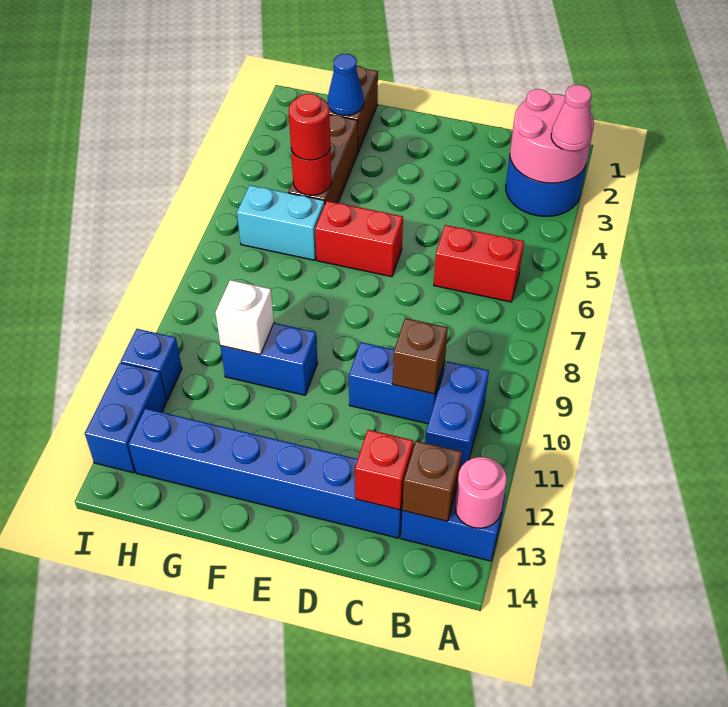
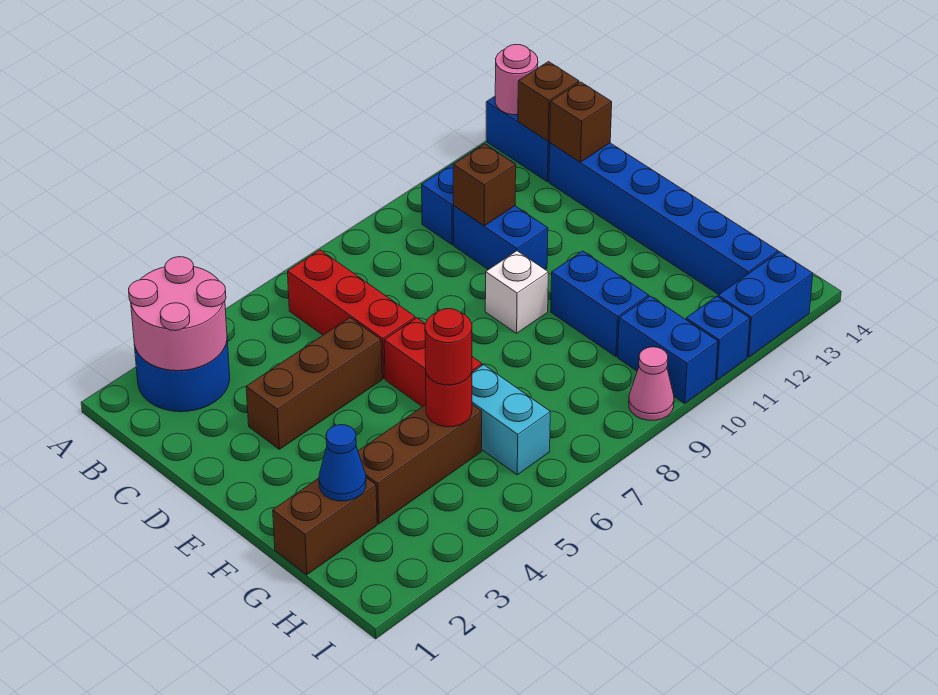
pink 1x1 cone [551,85,591,151] -> pink 1x1 cone moved to [629,347,674,420]
red 1x2 brick [434,225,524,302] -> red 1x3 brick [288,250,415,379]
red 1x1 brick [355,430,413,510] -> brown 1x1 brick [550,82,612,162]
none -> brown 1x3 brick [246,318,382,449]
white 1x1 brick [215,280,274,355] -> white 1x1 brick moved to [485,251,548,333]
none -> blue 1x2 brick [618,296,718,403]

